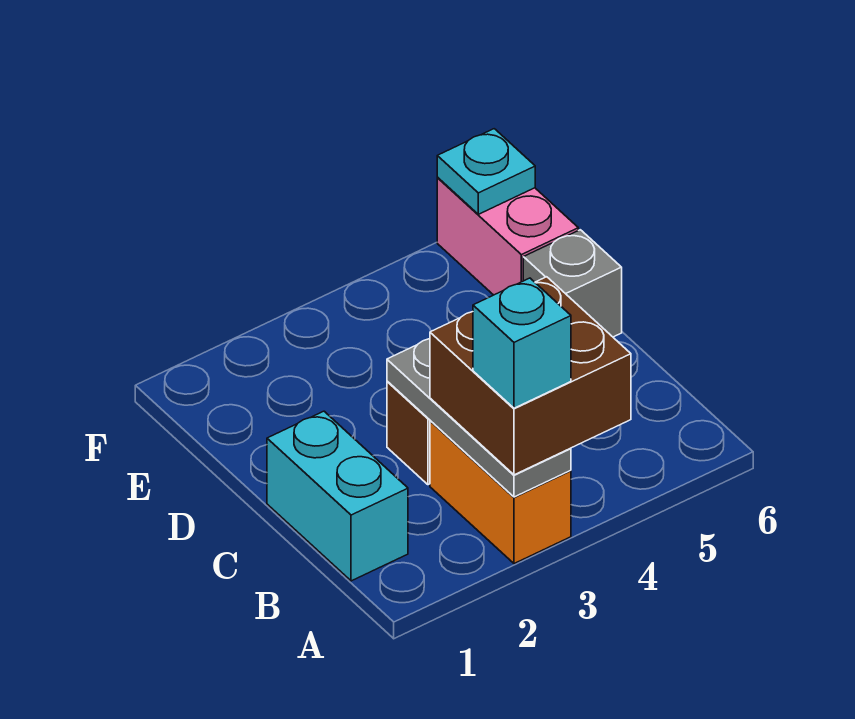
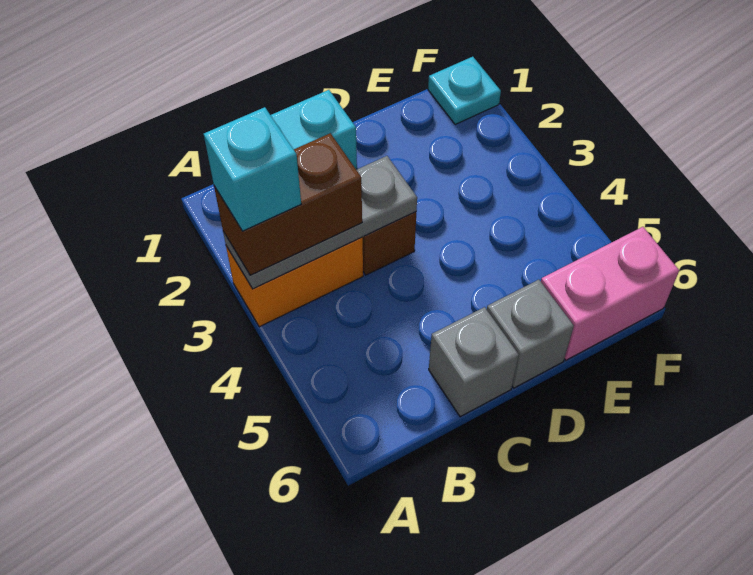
brown 2x2 brick [430,277,631,475] -> brown 1x2 brick [214,133,362,275]
none -> grey 1x1 brick [429,307,519,417]
cyan 1x1 plate [437,129,535,214] -> cyan 1x1 plate moved to [428,57,501,125]

